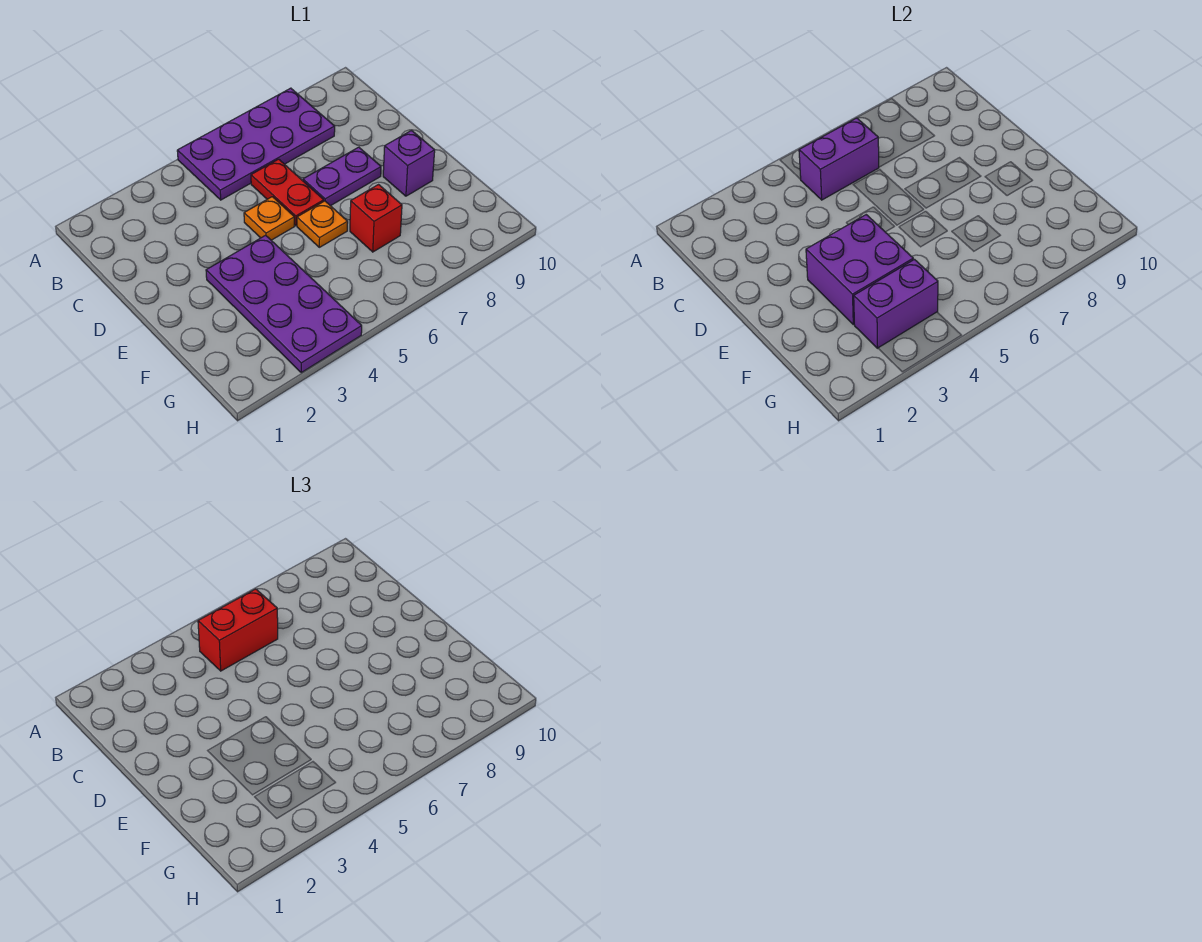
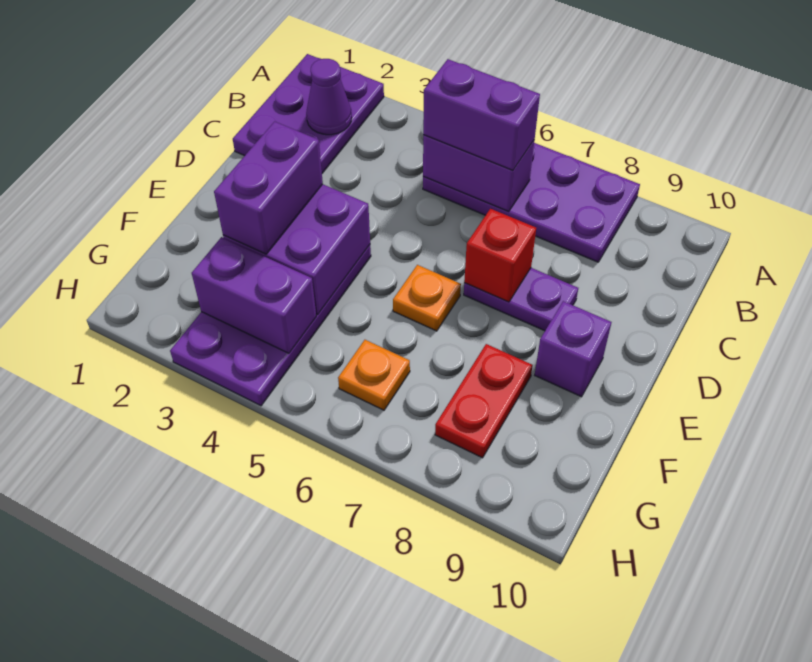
none -> purple 2x3 plate [233,54,384,173]
none -> purple 1x1 cone [306,59,352,135]
red 1x2 brick [198,589,278,671] -> purple 1x2 brick [423,59,540,171]
red 1x2 plate [251,159,324,226] -> red 1x2 plate moved to [435,344,533,458]
orange 1x1 plate [244,197,294,240] -> orange 1x1 plate moved to [338,340,410,410]
none -> purple 1x2 brick [214,121,323,254]
red 1x1 brick [350,185,402,252] -> red 1x1 brick moved to [464,209,536,302]

